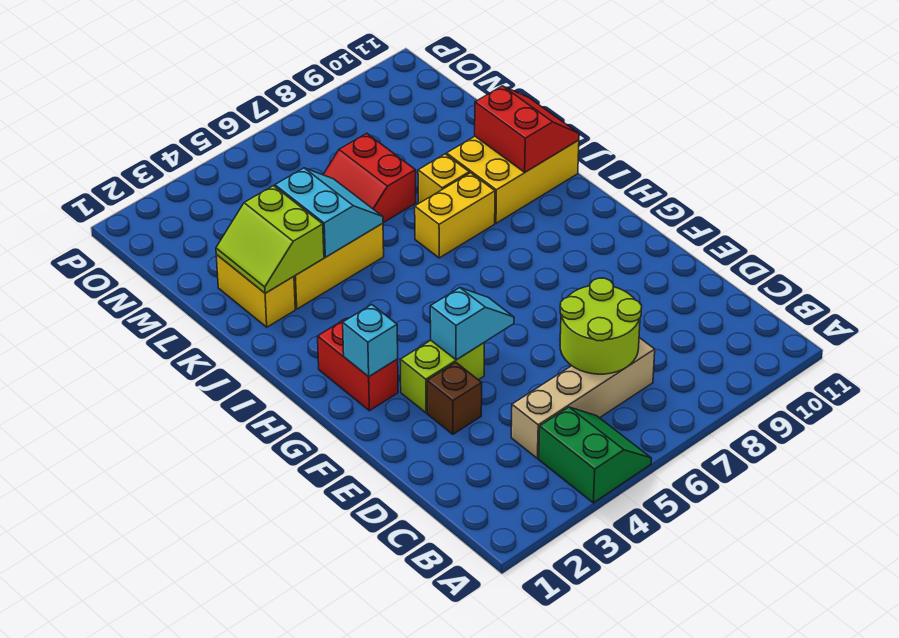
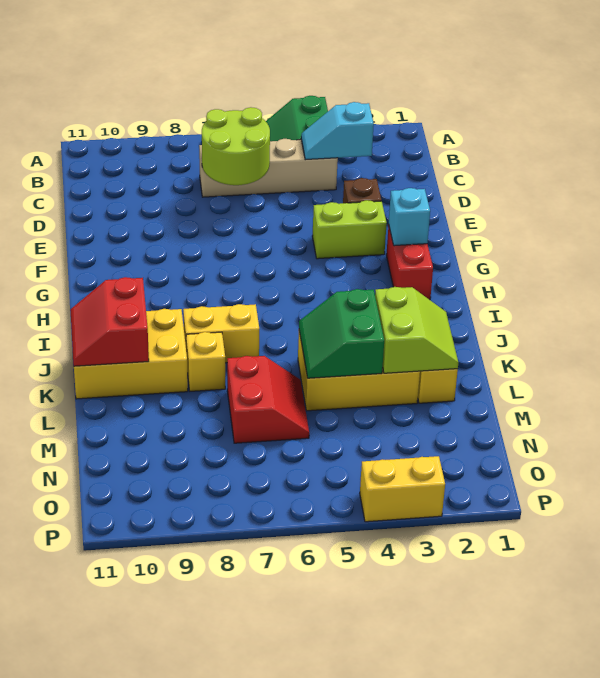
cyan 1x2 slope [430,288,514,360] -> cyan 1x2 slope moved to [301,102,374,160]
cyan 2x2 slope [275,168,383,257] -> green 2x2 slope [299,289,384,378]
none -> yellow 1x2 brick [360,456,445,522]

